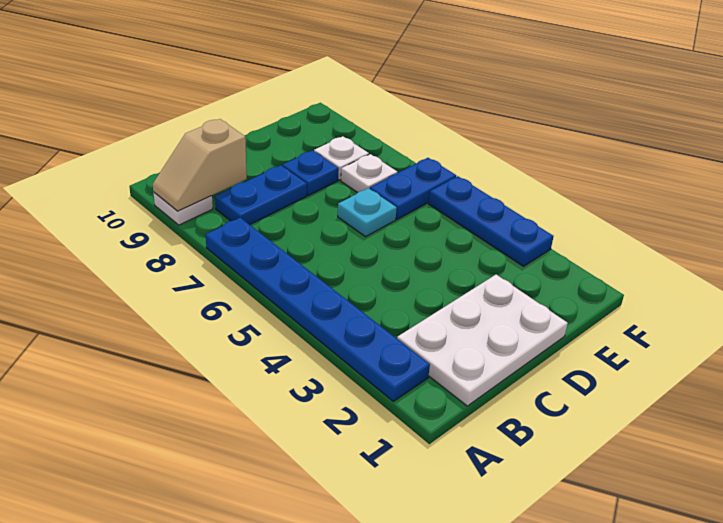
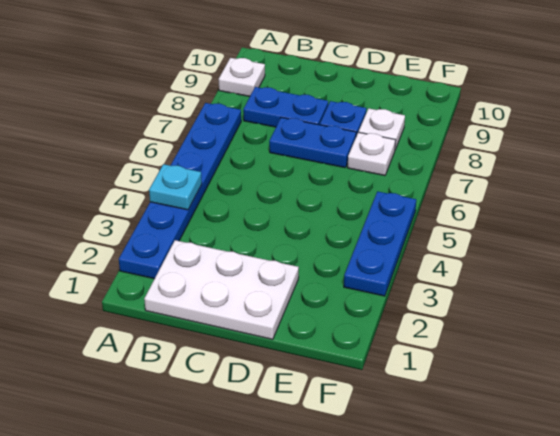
tan 1x2 slope [153,119,247,211] -> none
cyan 1x1 plate [338,188,397,237] -> cyan 1x1 plate moved to [149,164,202,210]
blue 1x2 plate [370,158,456,219] -> blue 1x2 plate moved to [269,118,356,168]

